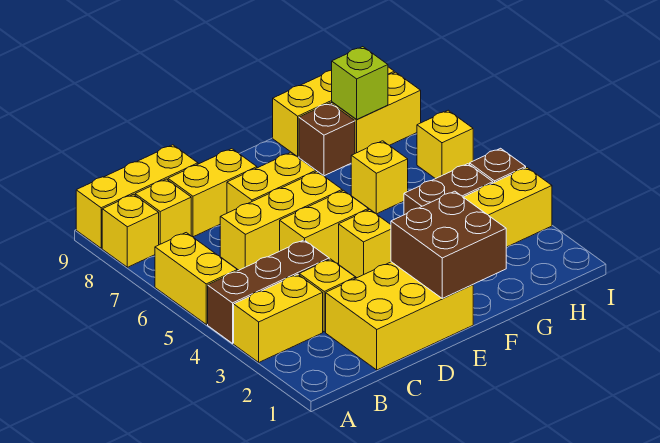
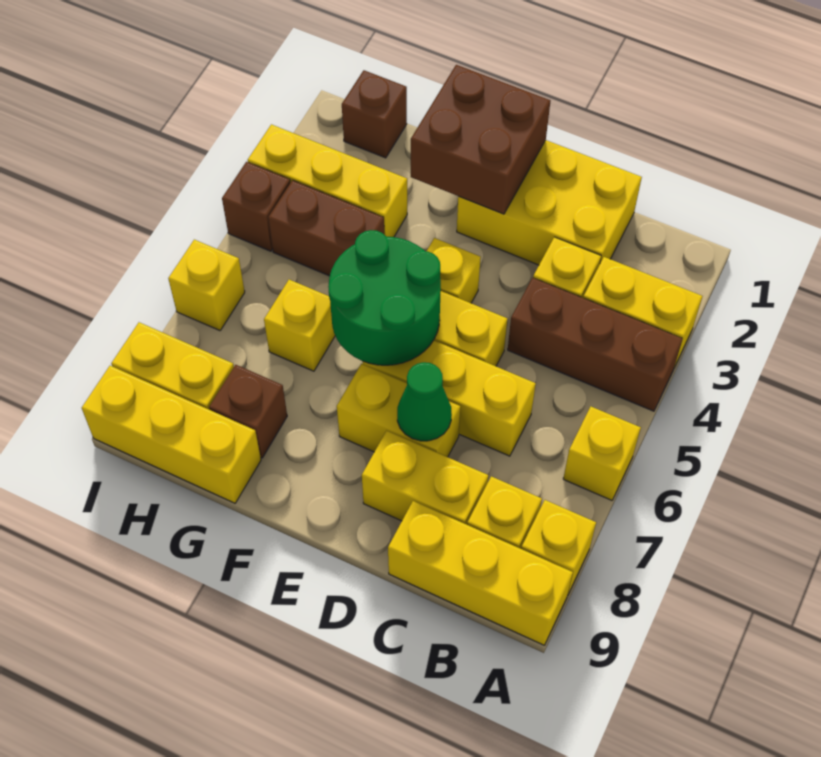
yellow 1x2 brick [155,233,237,324] -> yellow 1x1 brick [563,407,641,500]
none -> green 1x1 cone [397,362,452,441]
none -> green 2x2 round brick [328,230,441,365]
none -> brown 1x1 brick [342,70,407,158]
lime 1x1 brick [332,47,388,120] -> none

